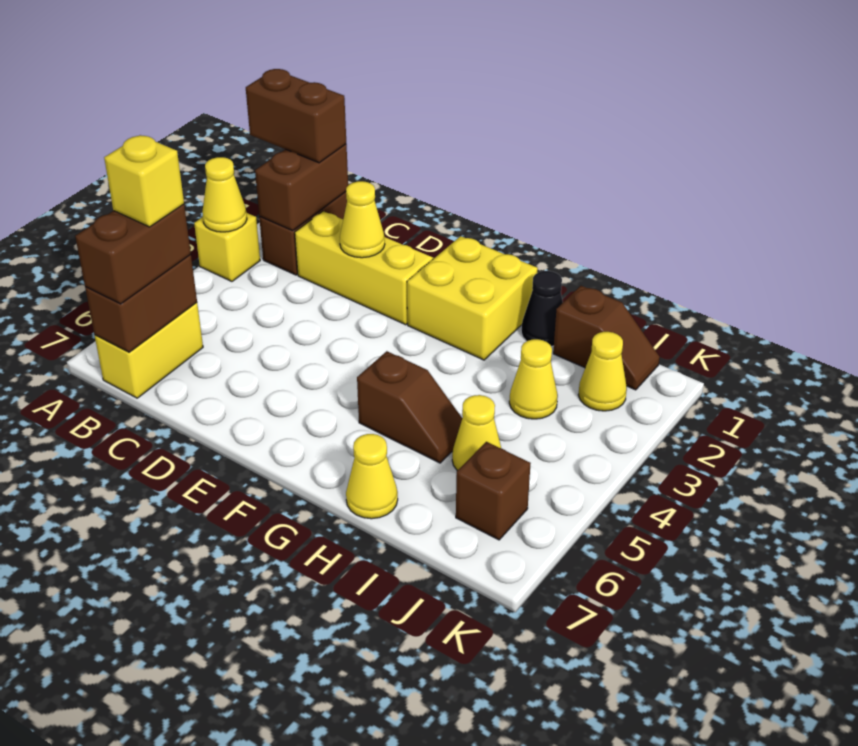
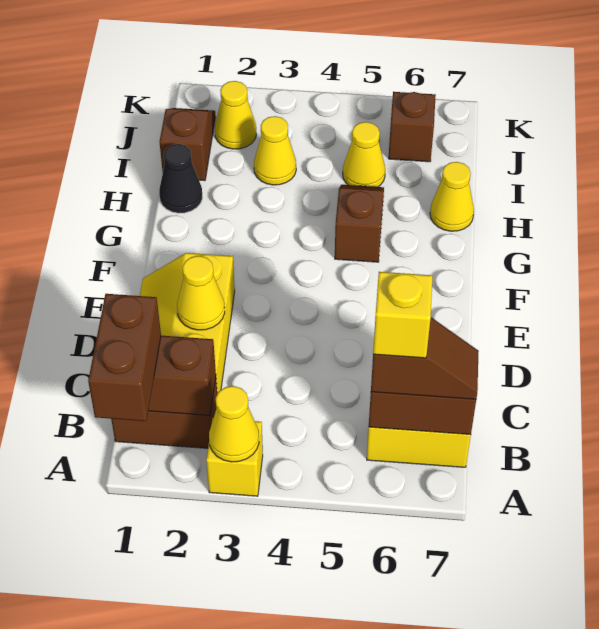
brown 1x2 brick [75,204,191,304] -> brown 1x2 slope [371,317,479,399]
yellow 2x2 brick [407,236,538,360] -> none

